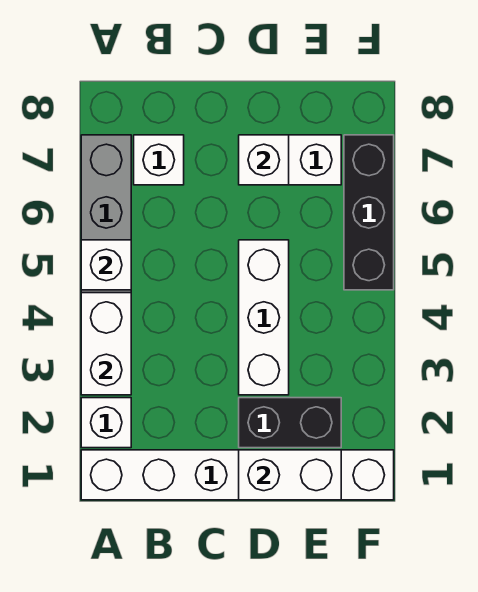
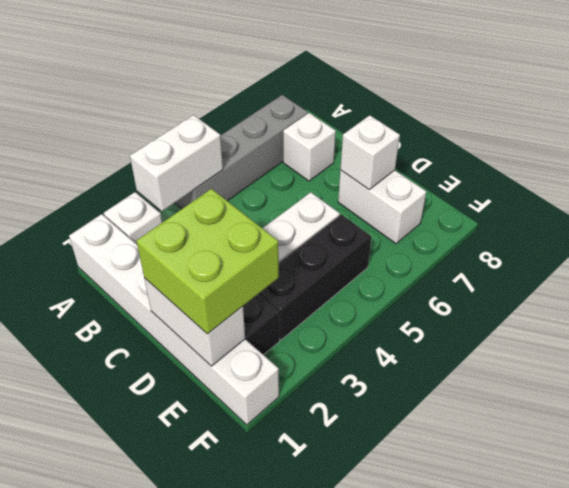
white 1x1 brick [81,240,131,290] -> none
none -> lime 2x2 brick [137,189,279,334]
black 1x3 brick [344,135,394,290] -> black 1x3 brick moved to [259,214,371,340]

